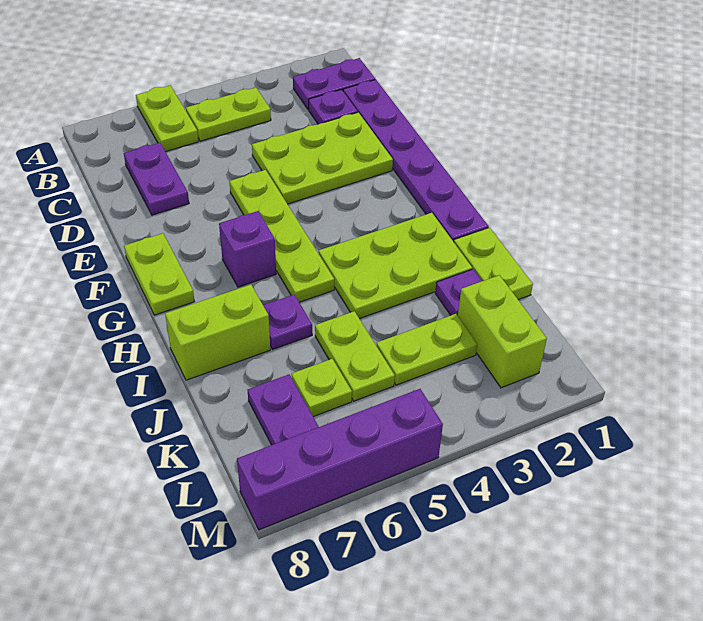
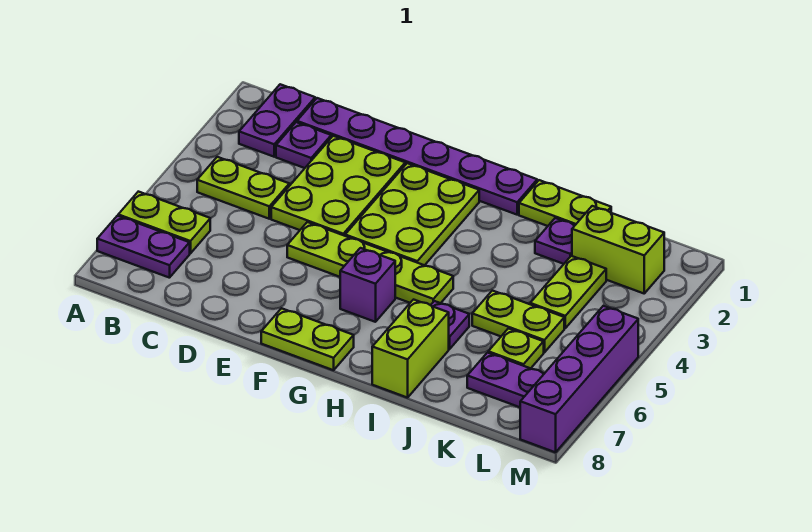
lime 1x2 plate [186,88,271,141] -> lime 1x2 plate turned to [197,157,289,219]
purple 1x2 plate [124,143,189,215] -> purple 1x2 plate moved to [97,216,190,278]
lime 2x3 plate [319,213,472,319] -> lime 2x3 plate moved to [345,163,479,265]

